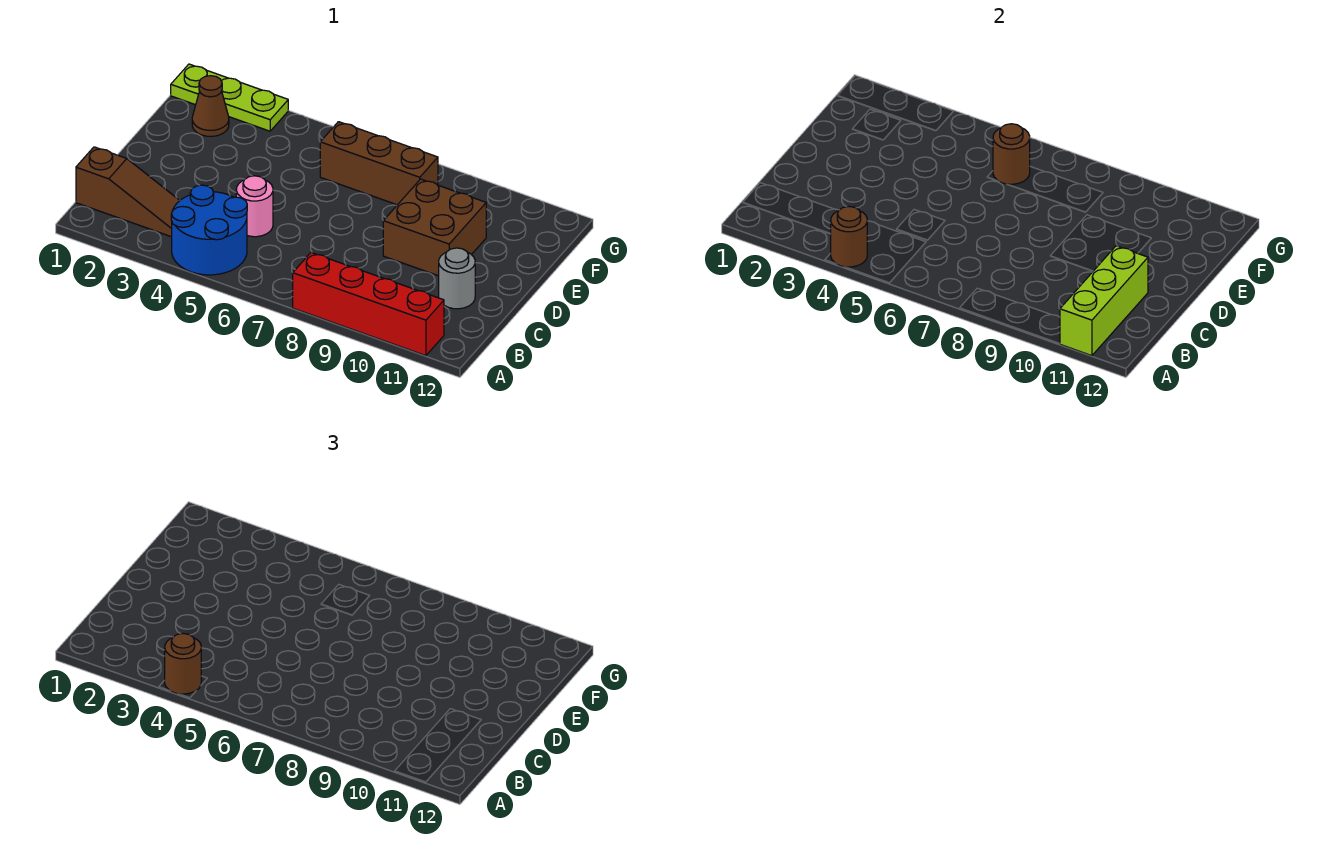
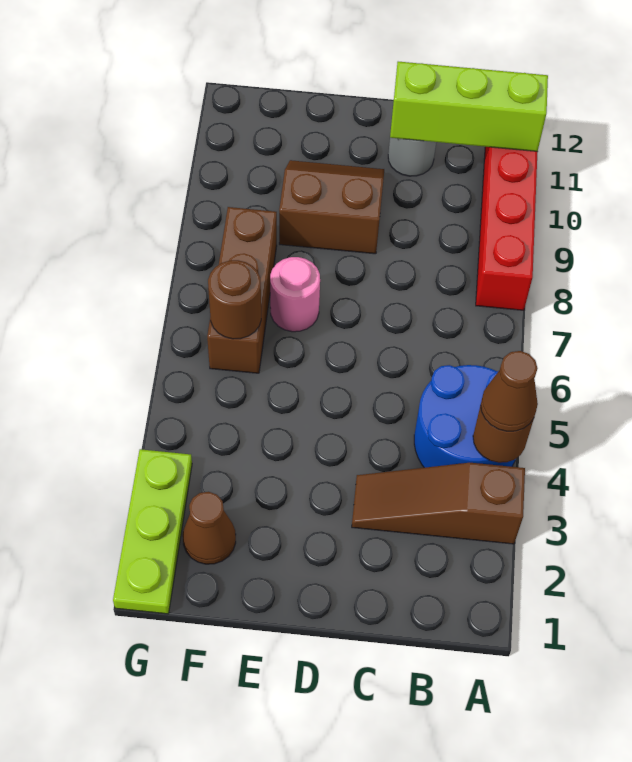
brown 1x1 round brick [165,634,201,694] -> brown 1x1 cone [481,351,538,431]
brown 1x3 slope [76,147,180,237] -> brown 1x3 slope turned to [352,463,525,544]
pink 1x1 round brick [236,176,273,237] -> pink 1x1 round brick moved to [270,257,320,332]
brown 2x2 brick [383,179,486,276] -> brown 2x2 slope [279,160,384,254]

